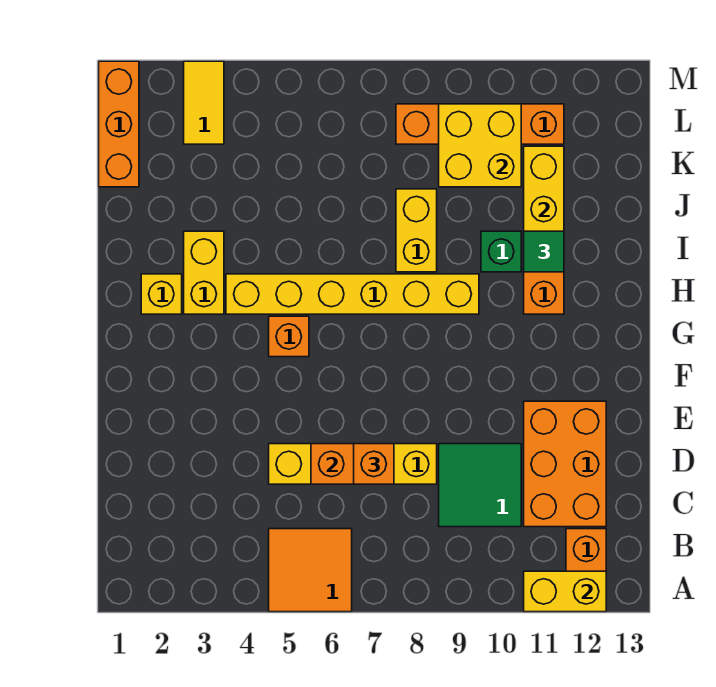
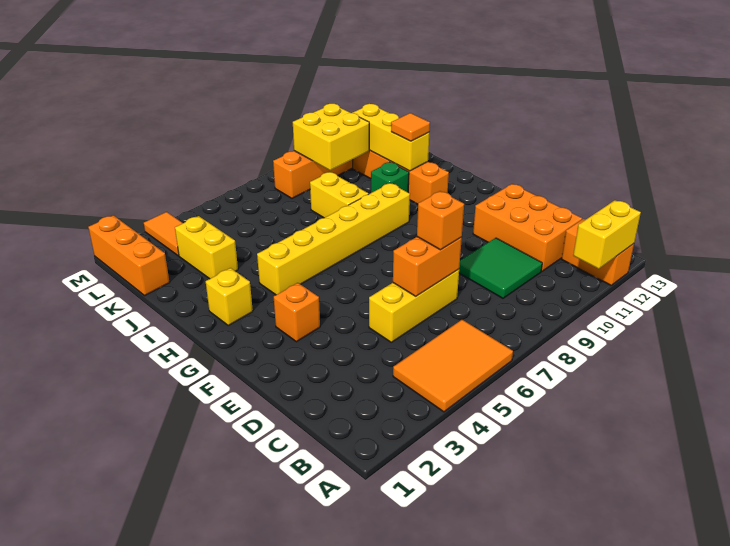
orange 2x2 tile [269,529,352,612] -> orange 2x3 tile [393,320,513,412]
yellow 1x4 brick [269,444,437,484] -> yellow 1x3 brick [369,269,459,342]
orange 1x1 brick [269,316,309,357] -> orange 1x1 brick moved to [274,283,320,342]
yellow 1x2 brick [184,231,224,314] -> yellow 1x2 brick moved to [175,216,238,279]
green 1x1 tile [524,231,564,272] -> orange 1x1 tile [391,113,430,141]
yellow 1x2 tile [184,61,224,144] -> orange 1x2 tile [144,212,183,256]

